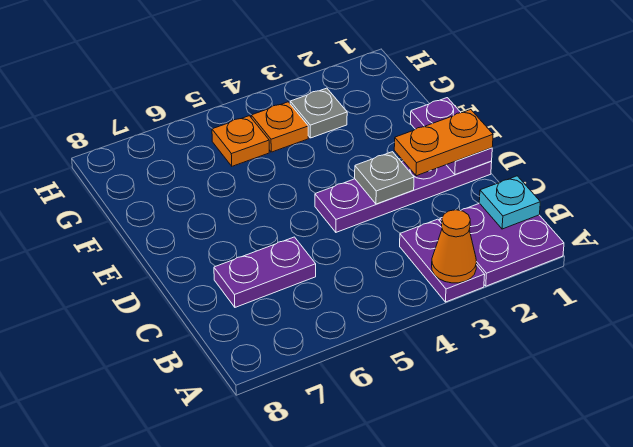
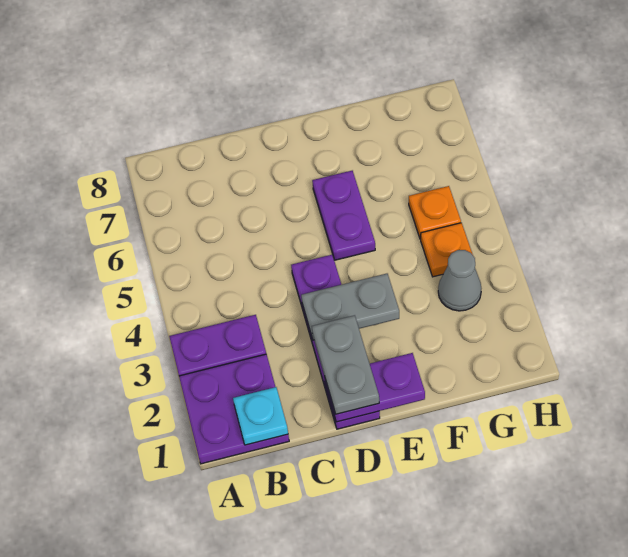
orange 1x1 cone [432,210,477,283] -> none
purple 1x2 plate [214,237,316,307] -> purple 1x2 plate moved to [312,171,375,260]
orange 1x2 plate [394,110,493,176] -> grey 1x2 plate [312,315,379,414]
grey 1x1 plate [355,152,414,204] -> grey 1x2 plate [301,274,399,340]
grey 1x1 plate [290,88,347,138] -> grey 1x1 cone [438,250,481,311]

